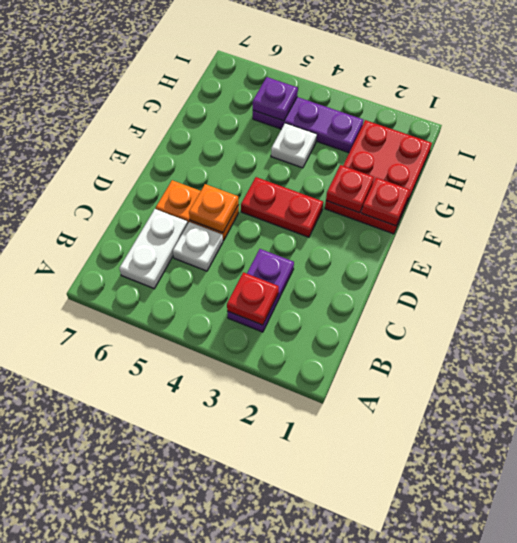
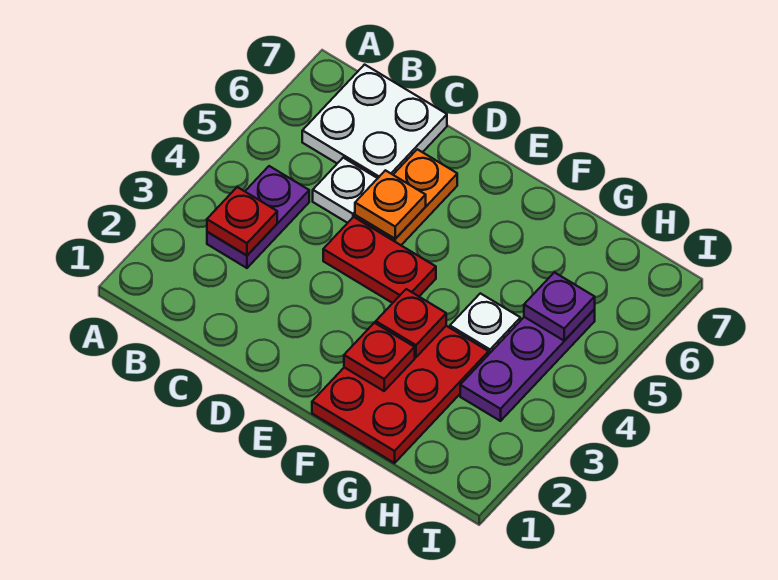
purple 1x2 plate [227,249,294,332] -> purple 1x2 plate turned to [207,166,309,268]
white 1x2 plate [119,209,188,289] -> white 2x2 plate [302,65,447,178]
red 1x2 plate [241,177,323,237] -> red 1x2 plate turned to [323,217,436,303]
red 2x3 plate [325,120,432,234] -> red 2x3 plate turned to [312,326,489,463]
red 1x1 plate [362,178,410,226] -> red 1x1 plate moved to [376,289,446,357]

